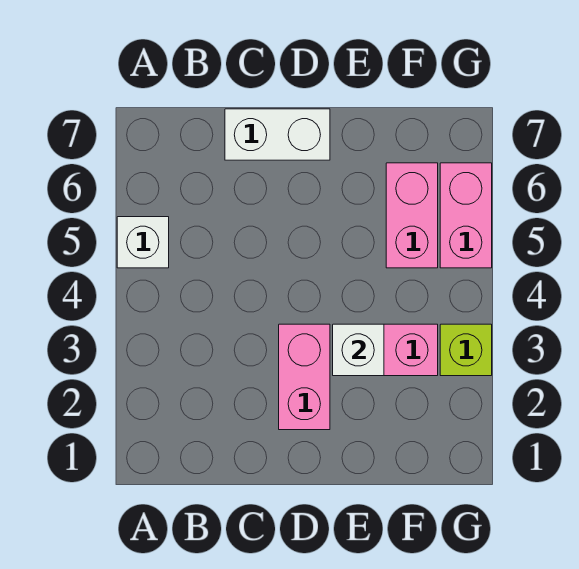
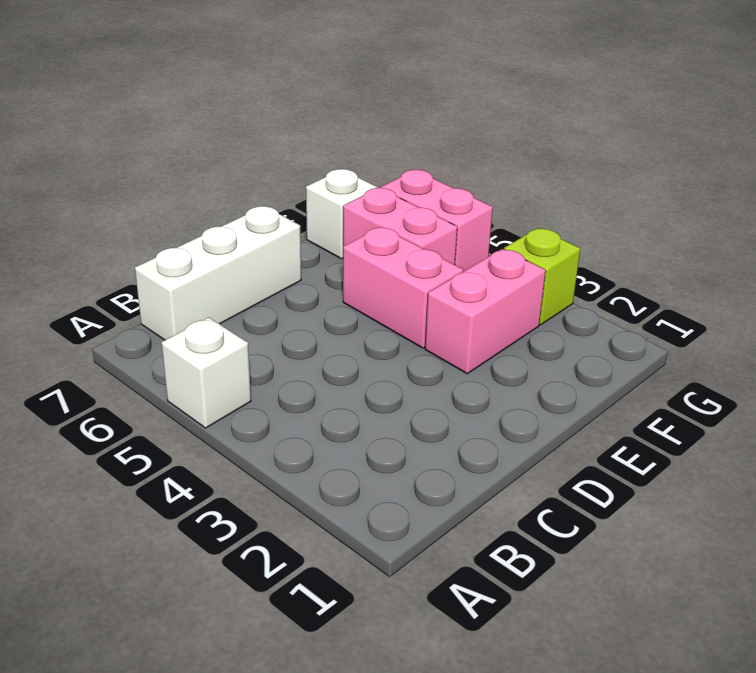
white 1x2 brick [225,109,330,160] -> white 1x3 brick [135,206,301,340]
pink 1x2 brick [279,324,330,430] -> pink 1x2 brick moved to [343,227,463,348]
white 1x1 brick [333,324,384,376] -> white 1x1 brick moved to [306,169,377,259]

